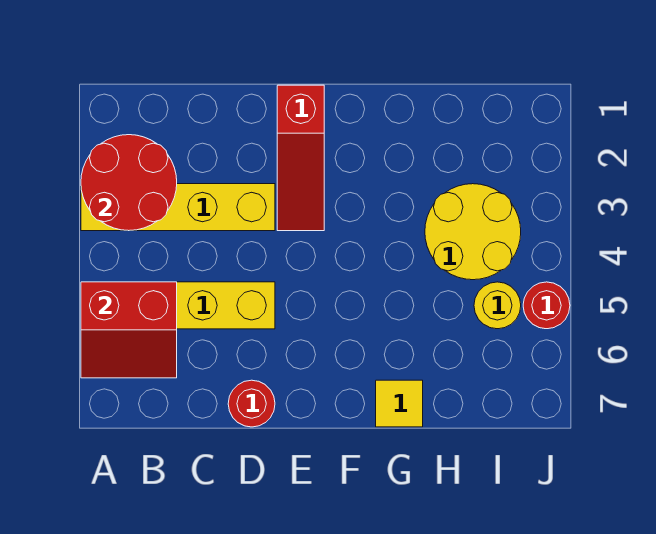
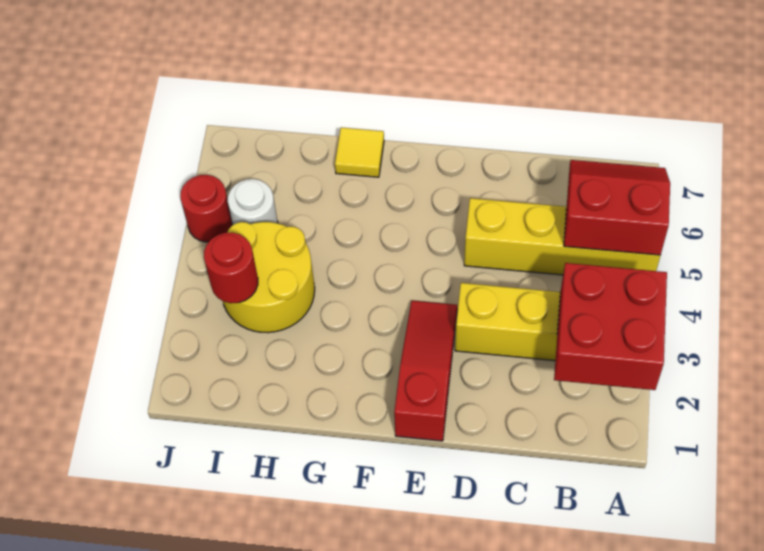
red 2x2 round brick [81,135,177,231] -> red 2x2 brick [554,263,667,390]
red 1x1 round brick [228,380,275,427] -> red 1x1 round brick moved to [204,232,258,303]
yellow 1x1 round brick [474,282,521,329] -> white 1x1 round brick [228,179,278,225]

